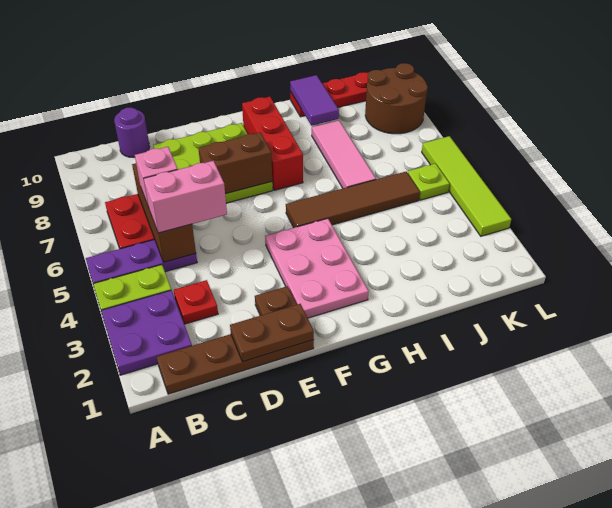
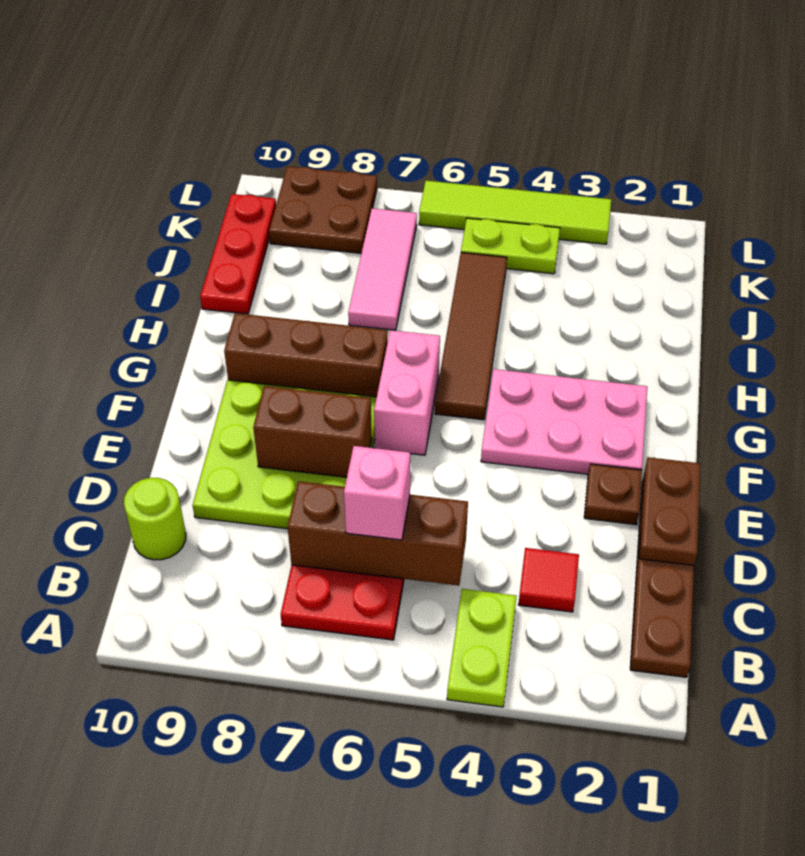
purple 2x2 plate [101,290,192,375] -> none
purple 1x3 plate [86,240,197,283] -> none
red 1x1 plate [174,280,218,324] -> red 1x1 tile [518,548,579,612]
pink 1x2 brick [144,161,227,233] -> pink 1x2 brick moved to [374,330,440,455]
purple 1x1 round brick [114,108,150,157] -> lime 1x1 round brick [124,478,186,560]
brown 1x2 brick [198,132,272,194] -> brown 1x2 brick turned to [253,386,372,477]
red 1x3 brick [242,97,303,190] -> brown 1x3 brick [224,313,388,397]
pink 1x3 tile [312,120,376,188] -> pink 1x3 tile turned to [348,208,417,330]
purple 1x2 tile [290,75,339,126] -> none
lime 1x1 plate [408,164,450,200] -> lime 1x2 plate [461,218,560,274]
brown 2x2 round brick [365,63,428,134] -> brown 2x2 plate [269,167,377,253]

